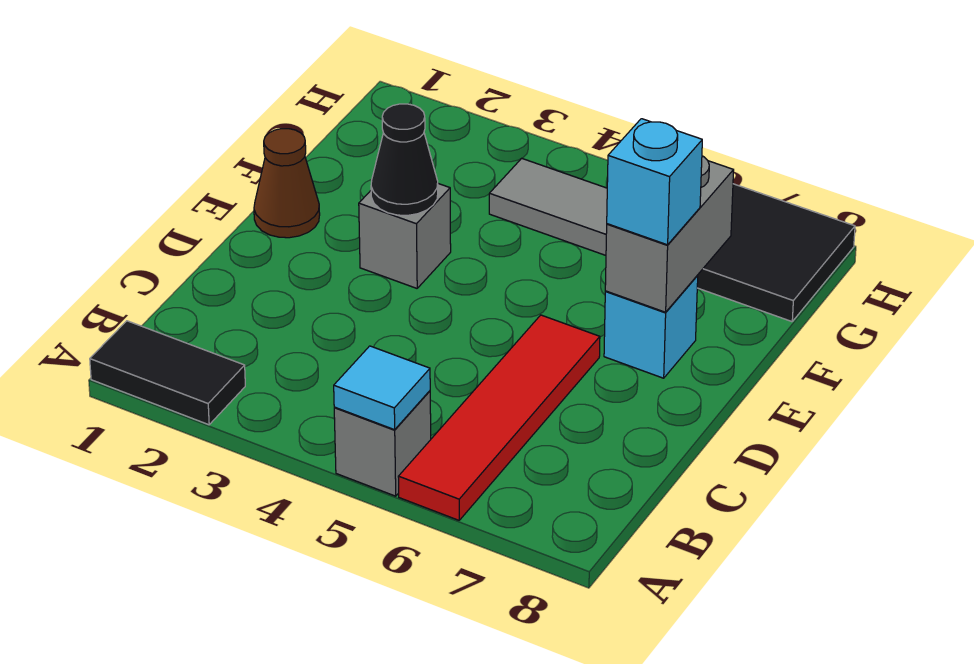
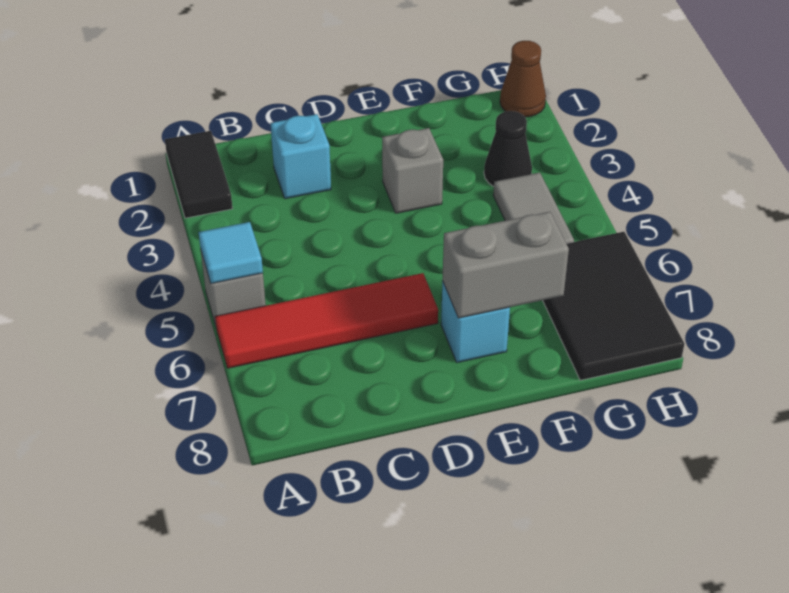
brown 1x1 cone [254,129,320,238] -> brown 1x1 cone moved to [500,41,546,117]
black 1x1 cone [371,104,438,215] -> black 1x1 cone moved to [484,111,532,186]
cyan 1x1 brick [607,119,702,245] -> cyan 1x1 brick moved to [271,114,331,199]

